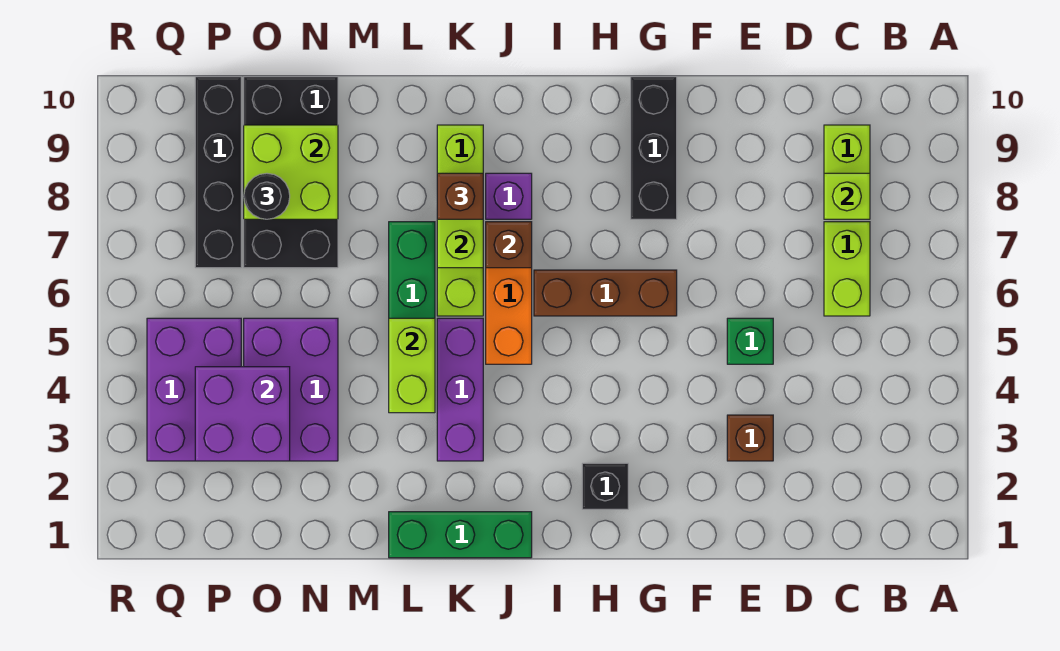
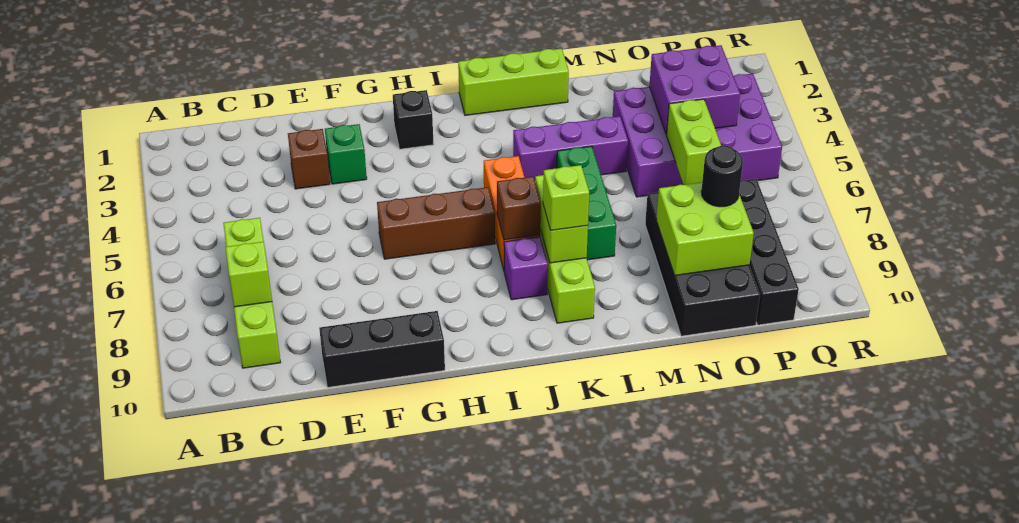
green 1x1 brick [727,318,773,364] -> green 1x1 brick moved to [325,124,367,184]
black 1x3 brick [631,77,677,219] -> black 1x3 brick turned to [319,311,445,387]
green 1x3 brick [389,512,532,558] -> lime 1x3 brick [458,49,569,115]
purple 1x3 brick [437,318,483,461] -> purple 1x3 brick turned to [513,116,628,180]
brown 1x1 brick [437,173,483,219] -> lime 1x1 brick [543,165,589,230]
lime 1x2 brick [389,318,435,413] -> lime 1x2 brick moved to [667,99,721,185]

